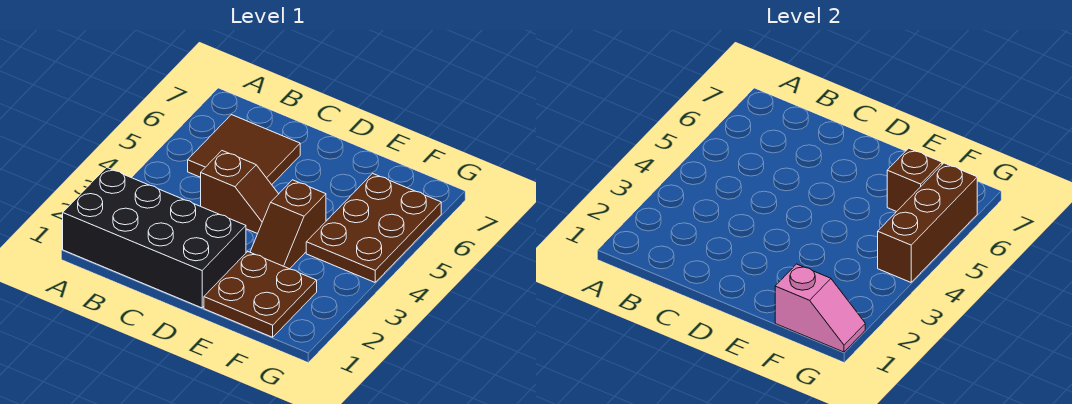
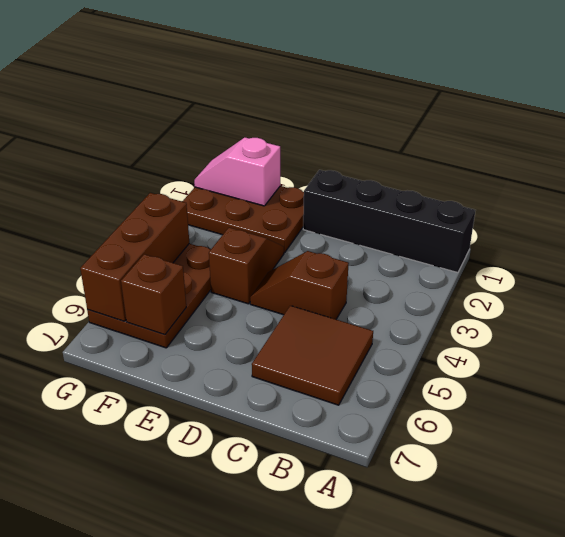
black 2x4 brick [63,167,246,308] -> black 1x4 brick [303,170,475,273]
brown 2x2 plate [204,252,317,337] -> brown 2x3 plate [182,186,304,253]

